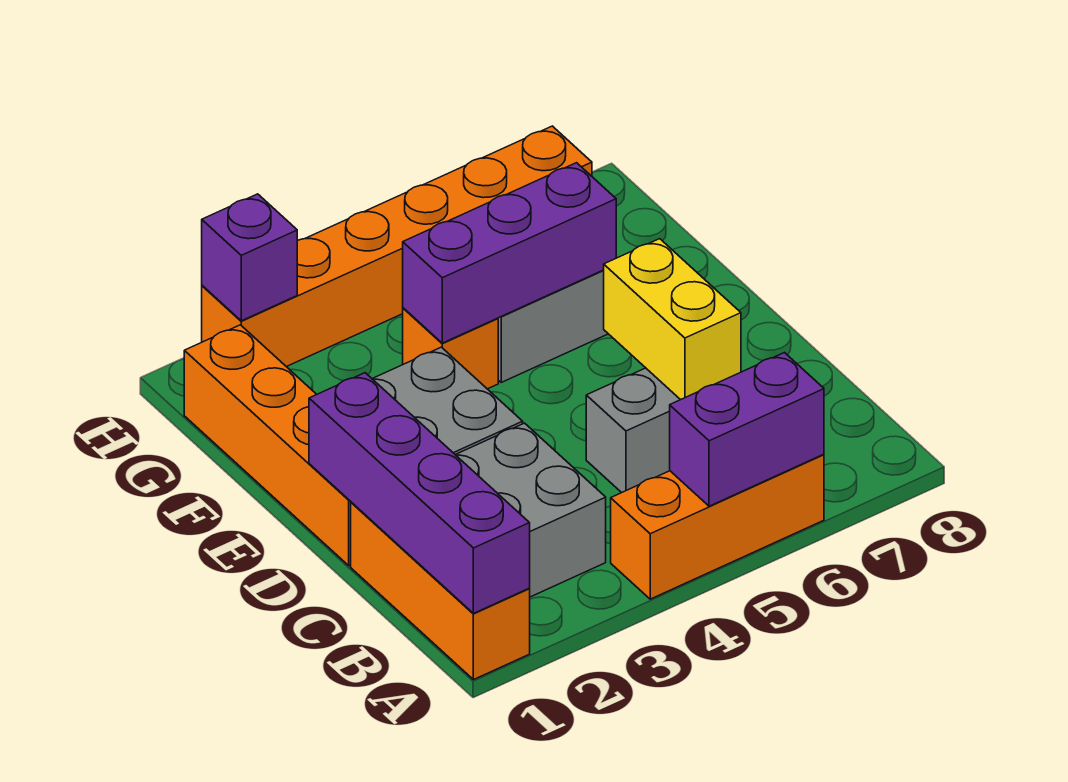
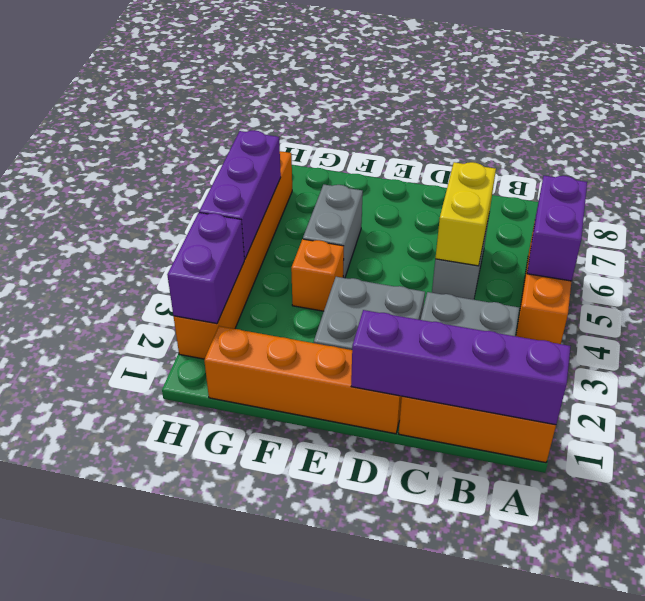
yellow 1x2 brick [604,239,741,400] -> yellow 1x2 brick turned to [435,162,496,266]
purple 1x3 brick [403,163,616,343] -> purple 1x3 brick moved to [199,131,281,259]
purple 1x1 brick [202,194,297,321] -> purple 1x2 brick [167,213,244,324]

